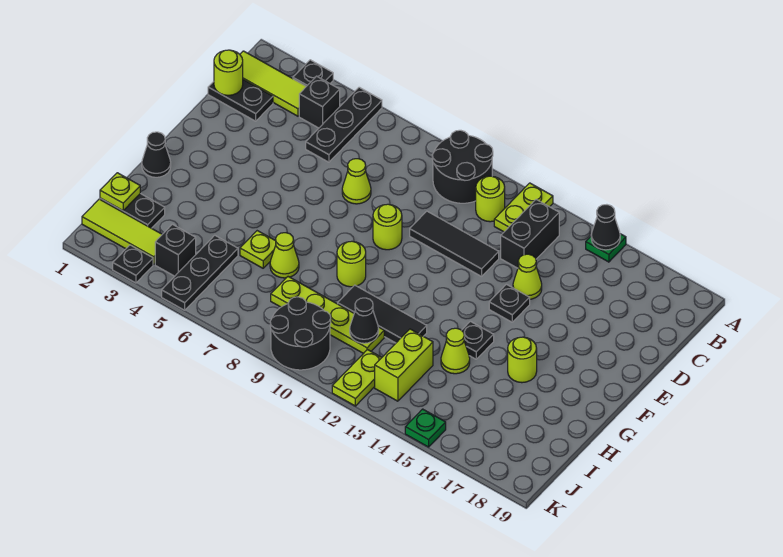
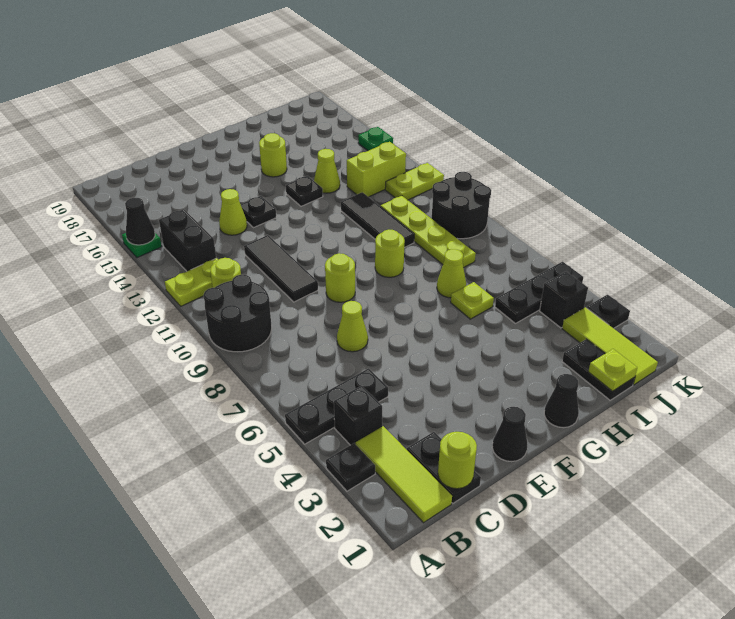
black 1x2 brick [501,200,559,268] -> black 1x2 brick turned to [159,209,216,271]
black 1x1 cone [350,298,379,343] -> black 1x1 cone moved to [492,407,527,462]

